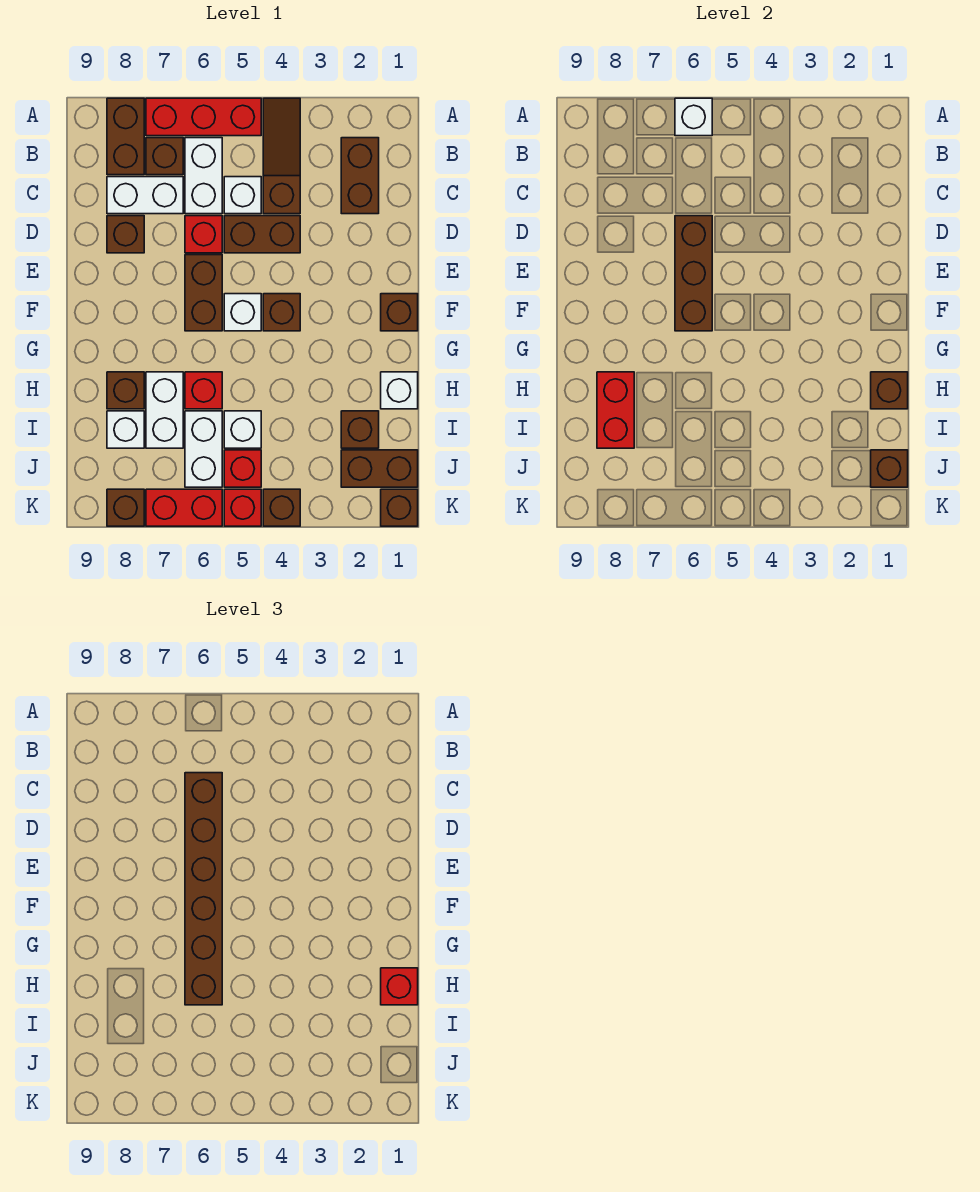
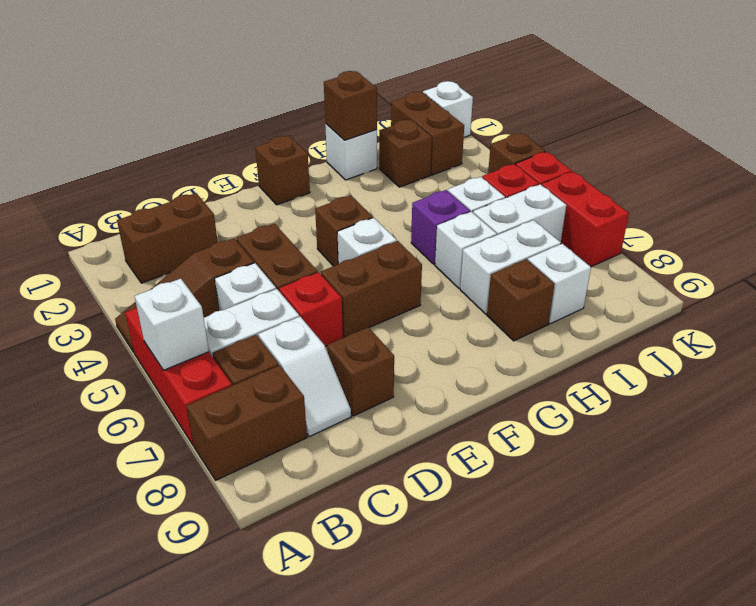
brown 1x6 brick [185,773,222,1005] -> none
white 1x2 brick [107,177,183,214] -> white 1x2 slope [258,317,351,437]
brown 1x3 brick [675,216,712,331] -> none
red 1x1 brick [381,968,418,1005] -> none
none -> purple 1x1 brick [411,190,470,265]
red 1x1 brick [185,372,222,409] -> white 1x1 brick [435,212,497,289]
red 1x2 brick [597,372,634,448] -> none
brown 1x1 brick [871,450,908,487] -> none
brown 1x1 brick [381,489,418,526] -> white 1x1 brick [423,81,473,137]
brown 1x1 brick [107,489,144,526] -> none

